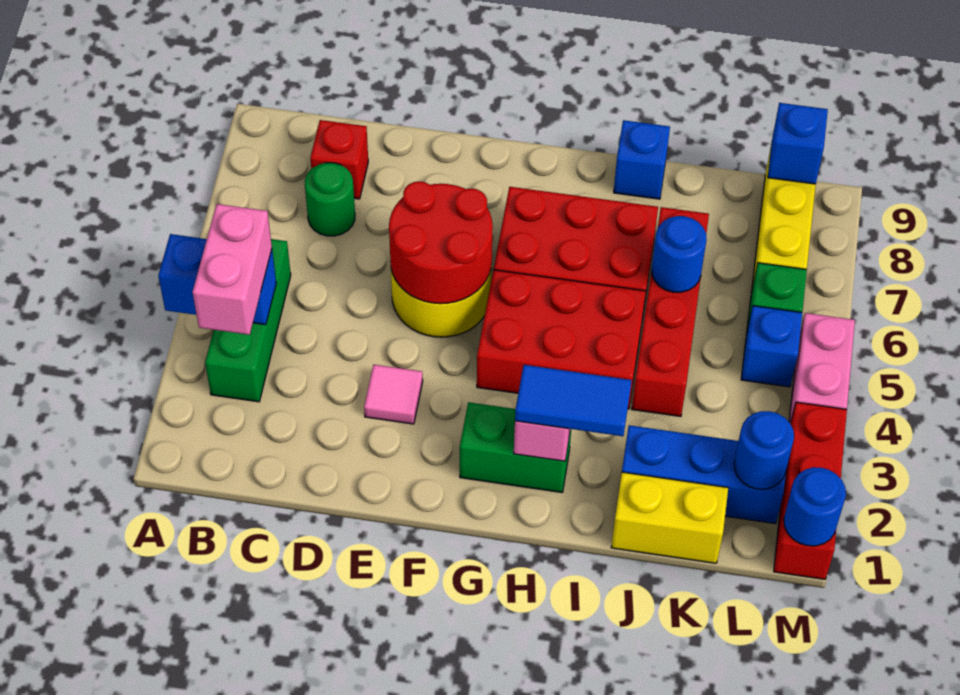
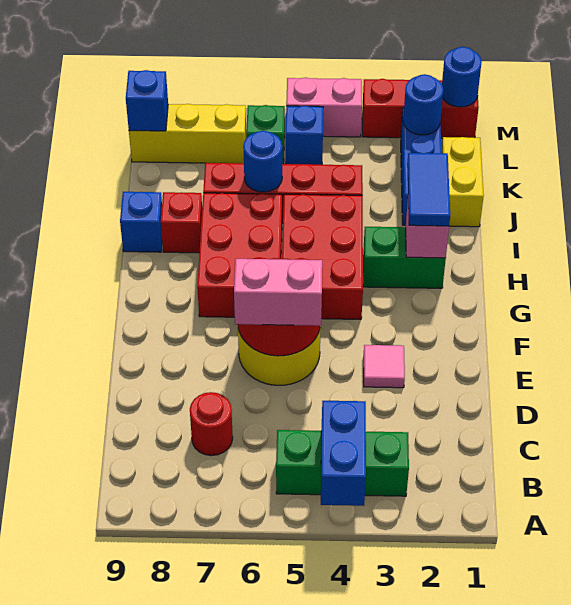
pink 1x2 brick [193,204,272,335] -> pink 1x2 brick moved to [234,259,322,326]
green 1x1 round brick [305,163,355,236] -> red 1x1 round brick [190,392,233,456]
red 1x1 brick [310,120,368,199] -> red 1x1 brick moved to [161,192,202,253]
green 1x2 brick [460,402,571,492] -> green 1x2 brick turned to [363,227,446,288]

